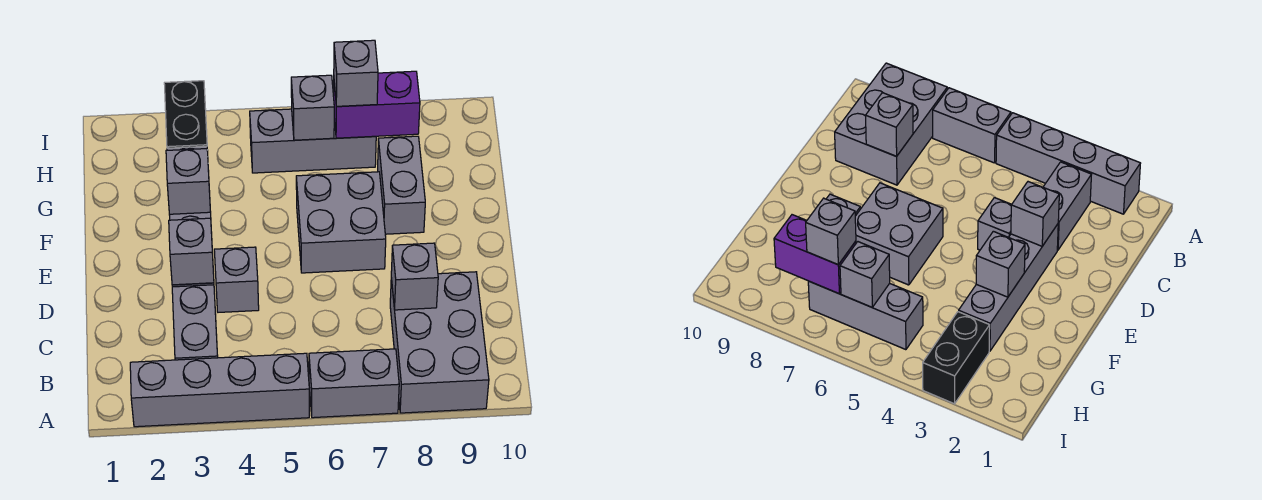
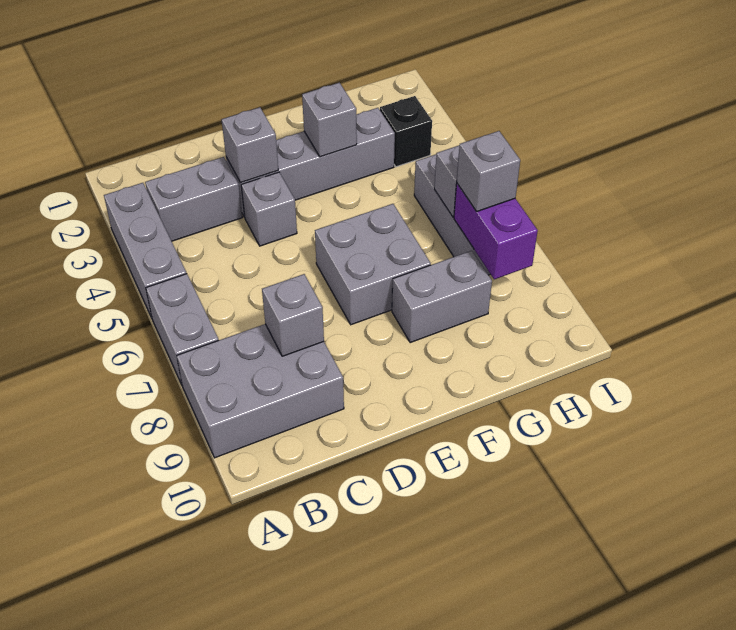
grey 1x4 brick [130,353,309,427] -> grey 1x3 brick [104,183,187,318]
black 1x2 brick [164,81,207,148] -> black 1x1 brick [380,96,432,167]

